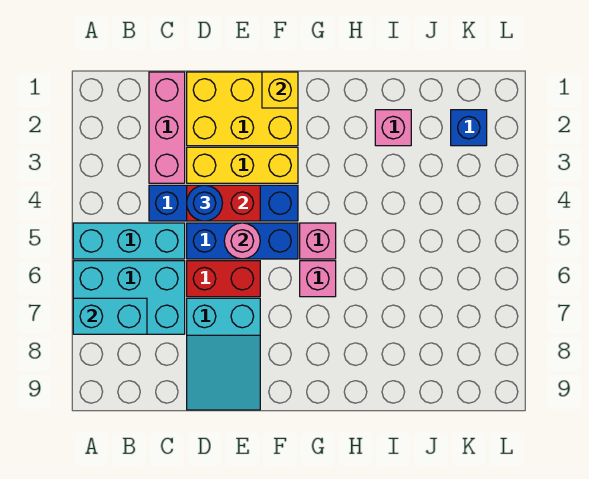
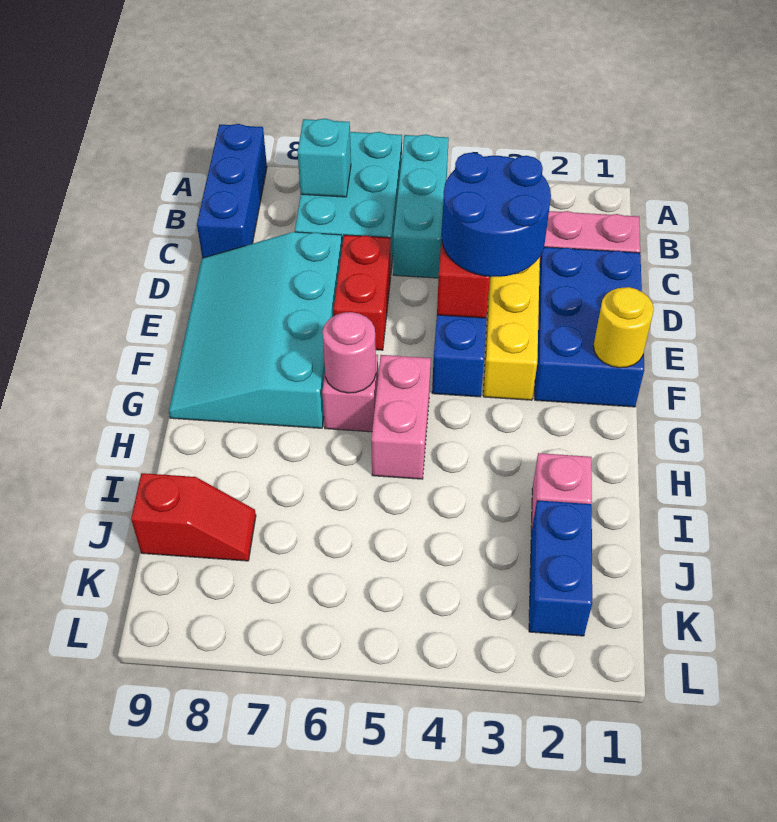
cyan 1x2 brick [73,298,147,334] -> cyan 1x1 brick [298,119,351,197]
yellow 2x3 brick [187,72,298,146] -> blue 2x3 brick [535,247,644,407]
blue 1x1 round brick [187,185,222,221] -> blue 2x2 round brick [442,153,551,277]
blue 1x3 brick [187,223,298,259] -> blue 1x3 brick moved to [197,124,267,258]
cyan 2x3 slope [187,298,260,410] -> cyan 3x4 slope [169,232,342,428]
pink 1x1 round brick [224,223,260,259] -> pink 1x1 round brick moved to [323,312,376,393]
yellow 1x1 brick [262,72,298,108] -> yellow 1x1 round brick [593,287,654,368]
pink 1x1 brick [300,223,336,259] -> pink 1x2 brick [371,355,431,479]
none -> red 1x2 slope [131,473,256,561]
blue 1x1 brick [451,110,487,146] -> blue 1x2 brick [529,500,592,636]

